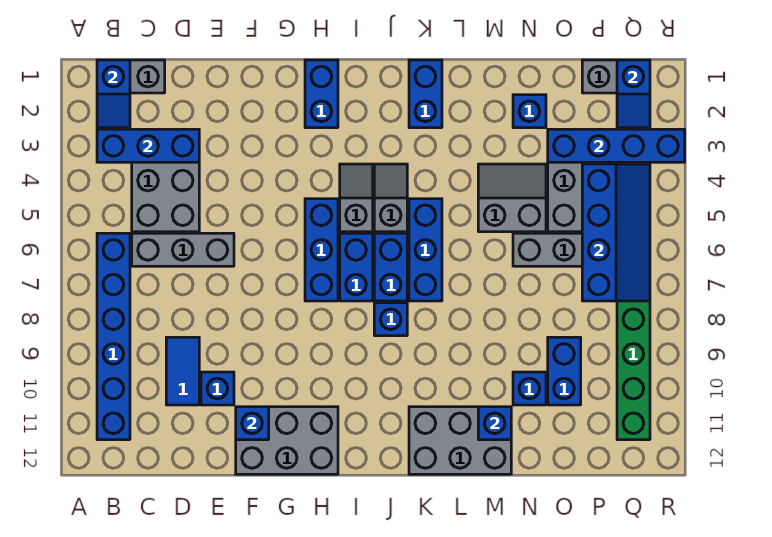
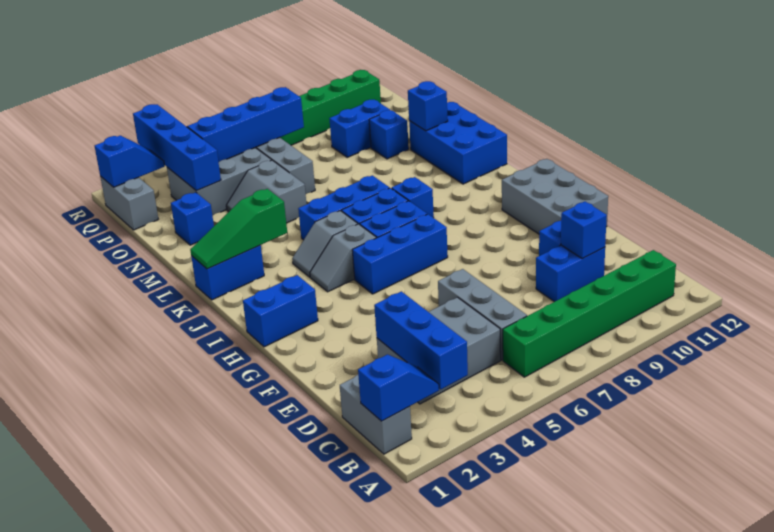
blue 1x6 brick [97,233,130,440] -> green 1x6 brick [503,250,676,377]
blue 1x2 tile [166,337,199,405] -> blue 1x2 brick [536,245,605,302]
blue 1x1 brick [236,407,269,440] -> blue 1x1 brick moved to [561,202,607,259]
none -> green 1x3 slope [190,189,287,269]
grey 2x3 brick [409,407,511,474] -> blue 2x3 brick [409,102,507,184]

